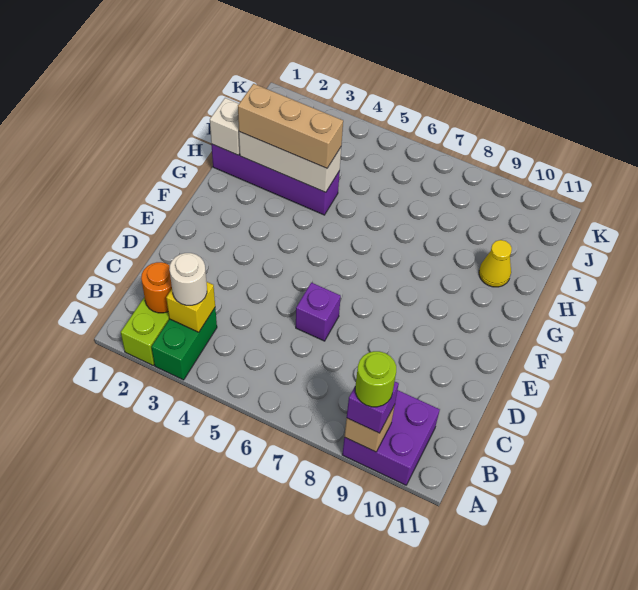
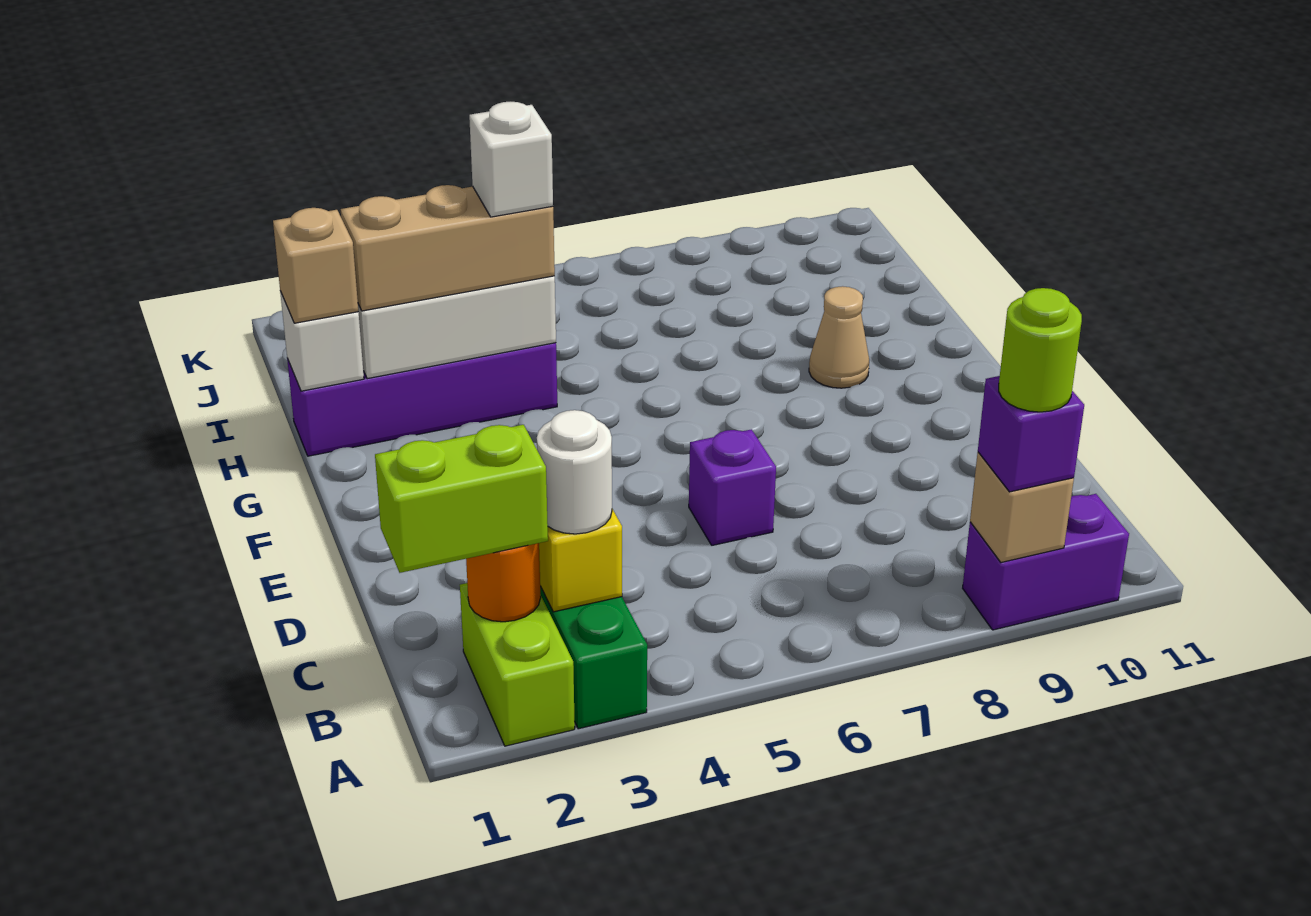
purple 2x2 brick [342,390,440,485] -> purple 1x2 brick [963,494,1129,630]
none -> lime 1x2 brick [375,425,548,573]
none -> tan 1x1 cone [809,286,869,388]
none -> tan 1x1 brick [273,208,358,323]
none -> white 1x1 brick [469,102,553,217]
yellow 1x1 cone [479,240,512,287] -> none

